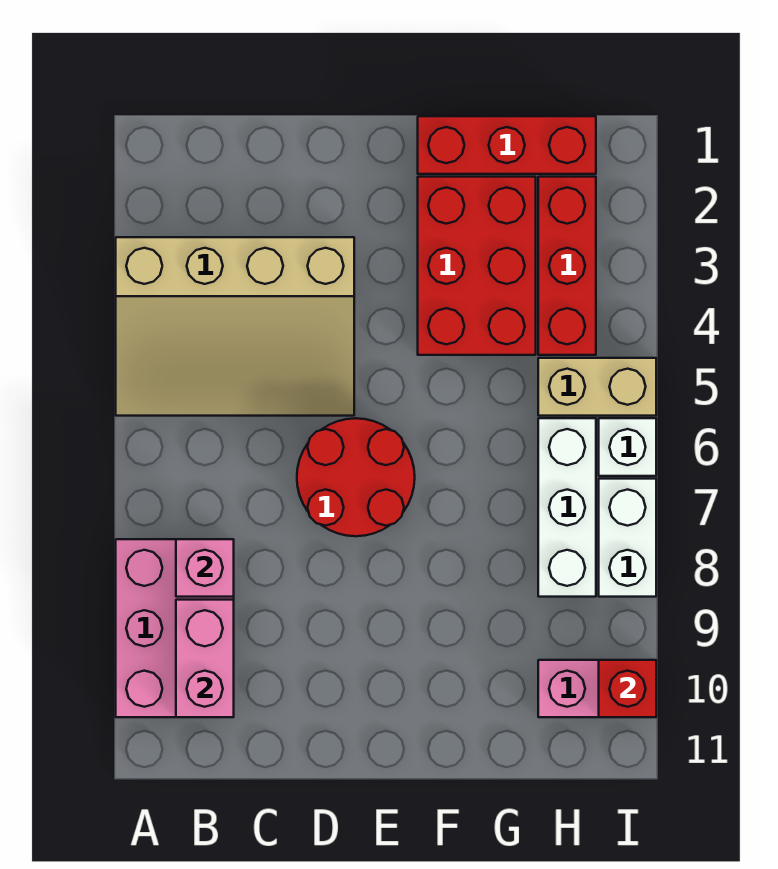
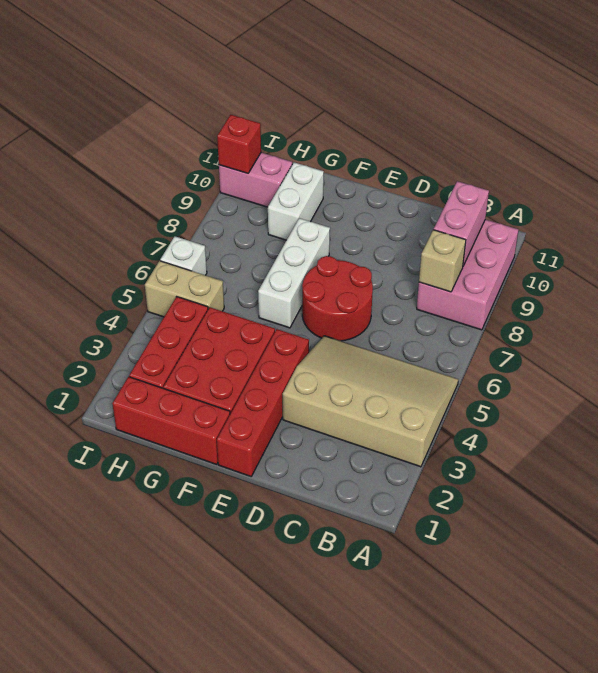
pink 1x1 brick [176,539,234,597] -> tan 1x1 brick [419,230,466,292]
none -> red 1x4 brick [217,329,309,476]
white 1x3 brick [538,418,596,597] -> white 1x3 brick moved to [258,218,330,328]
white 1x2 brick [599,479,656,597] -> white 1x2 brick moved to [268,162,324,240]

